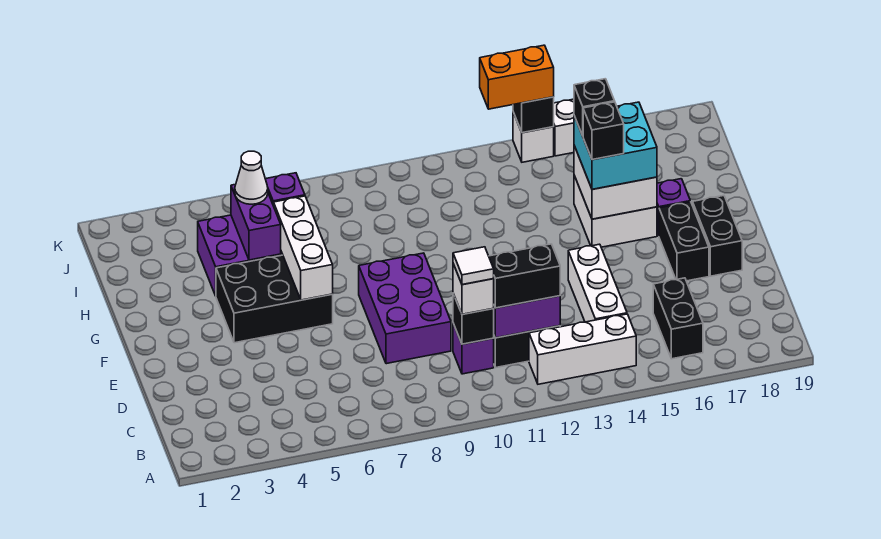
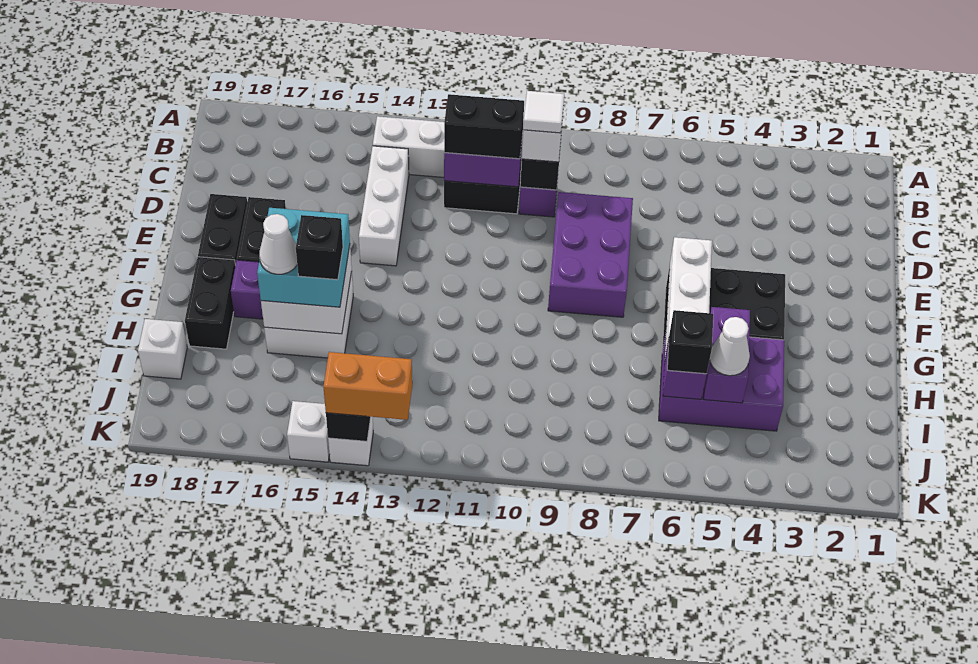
black 1x2 brick [653,278,703,359] -> black 1x2 brick moved to [185,257,235,349]
black 1x1 brick [583,102,624,160] -> black 1x1 brick moved to [667,310,713,374]
none -> white 1x1 cone [259,214,297,274]
none -> white 1x1 brick [138,319,187,379]

